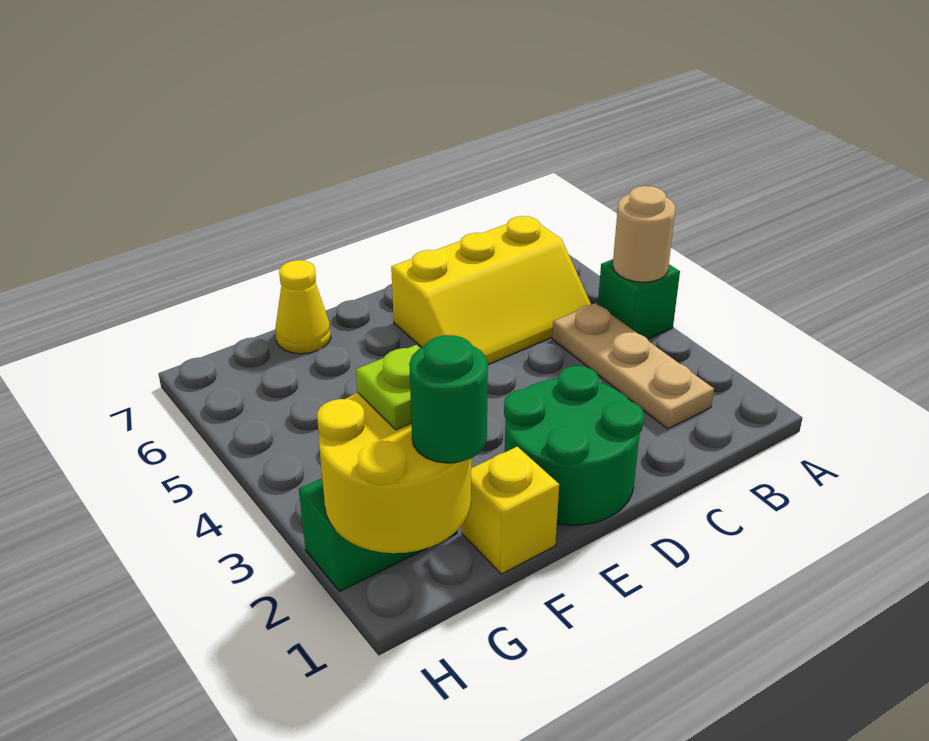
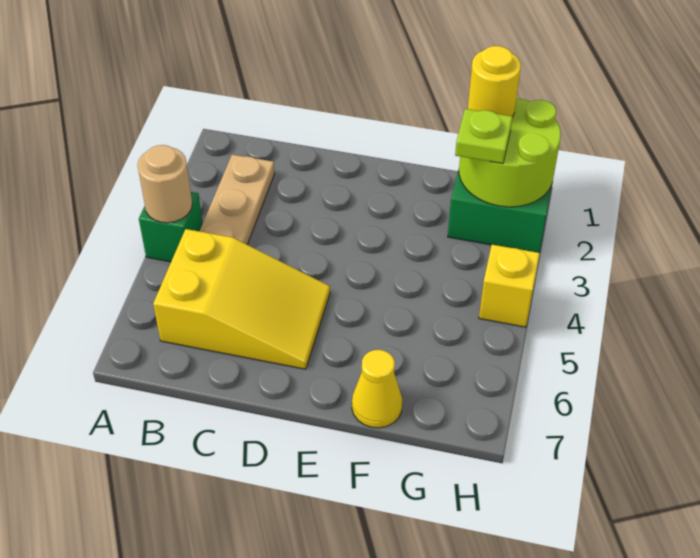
yellow 2x3 slope [391,216,591,364] -> yellow 2x3 slope turned to [153,229,330,369]
green 2x2 round brick [504,366,644,525] -> none
yellow 1x1 brick [462,447,559,574] -> yellow 1x1 brick moved to [479,245,540,327]
yellow 2x2 round brick [317,393,471,553] -> lime 2x2 round brick [459,98,561,207]
green 1x1 round brick [409,335,488,463] -> yellow 1x1 round brick [468,46,521,117]

